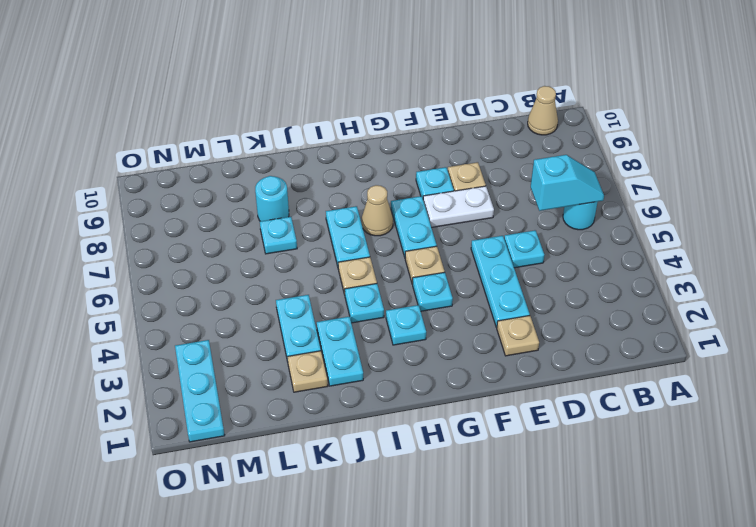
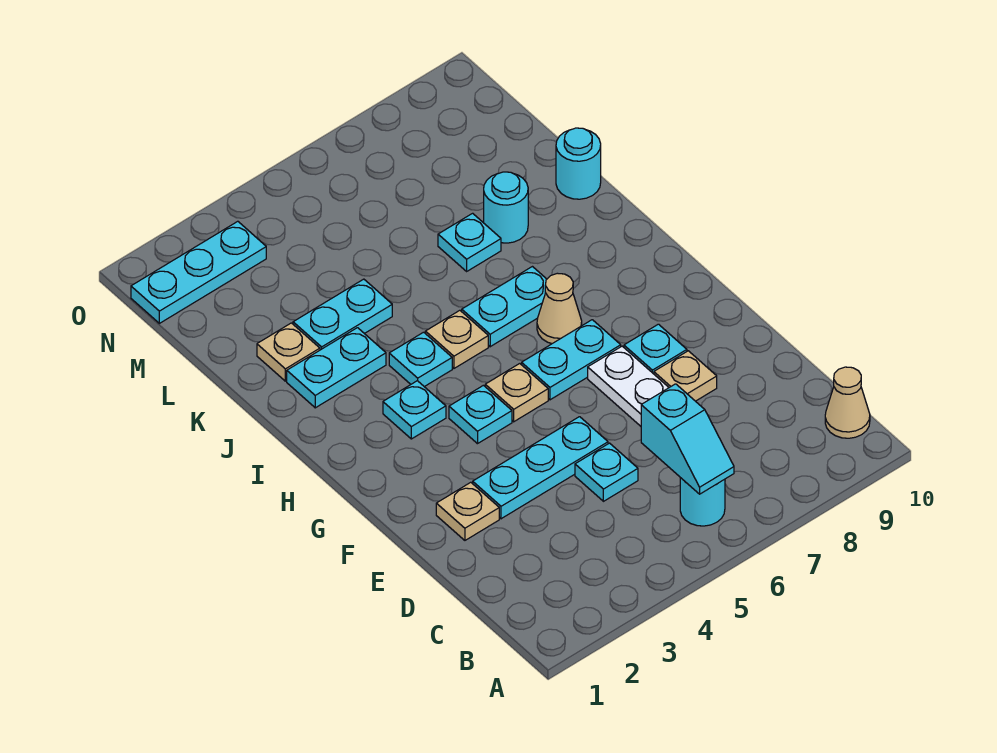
none -> cyan 1x1 round brick [556,128,601,199]

